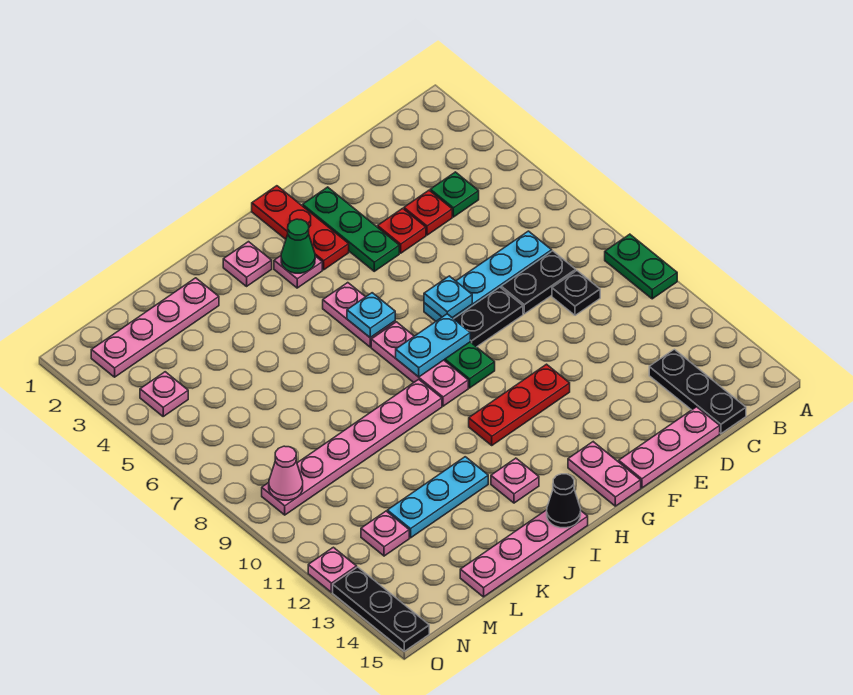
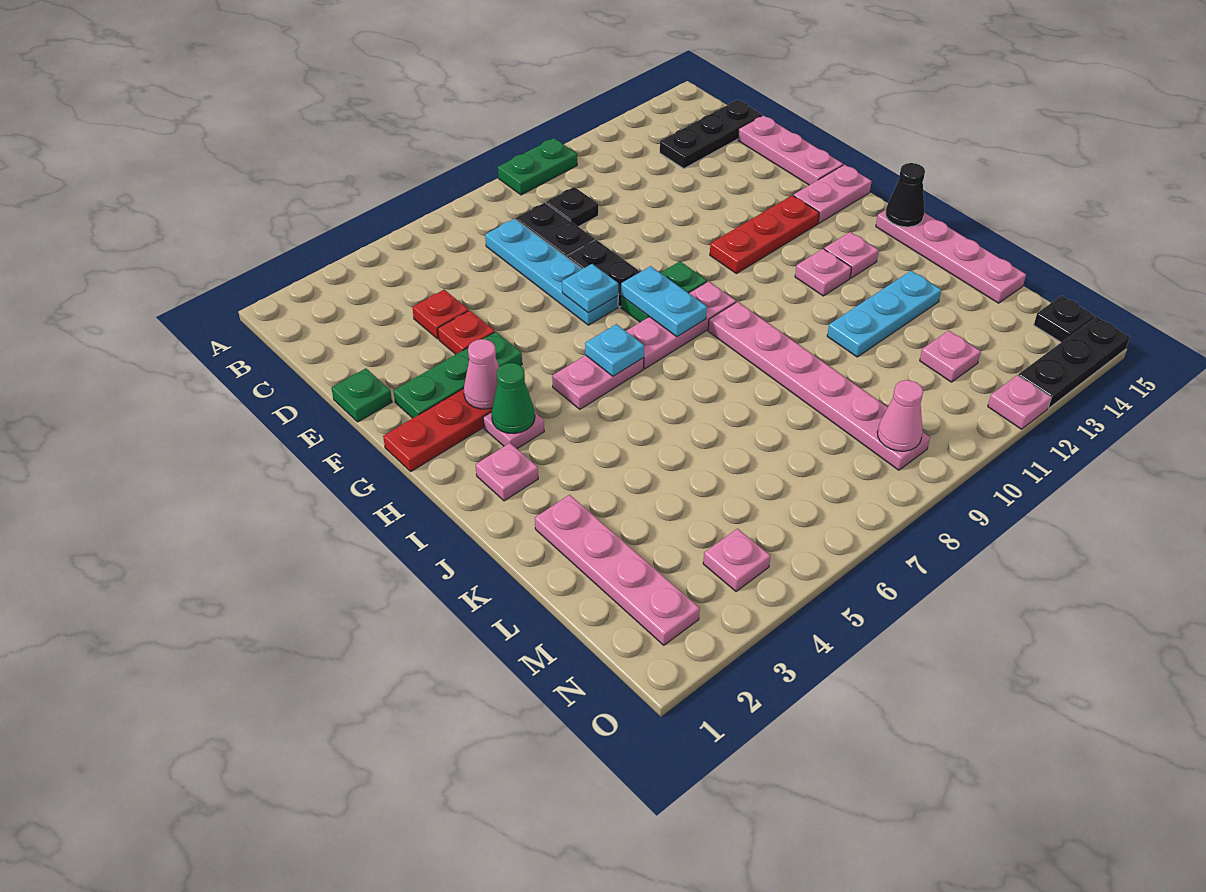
green 1x1 plate [430,172,479,217] -> green 1x1 plate moved to [331,368,392,422]
red 1x3 plate [469,364,570,445] -> red 1x3 plate turned to [710,195,819,274]
none -> pink 1x1 cone [464,339,499,409]
none -> pink 1x1 plate [795,249,852,296]
cyan 1x3 plate [387,457,488,538] -> cyan 1x3 plate turned to [827,271,941,357]
none -> black 1x1 plate [1034,296,1094,342]

